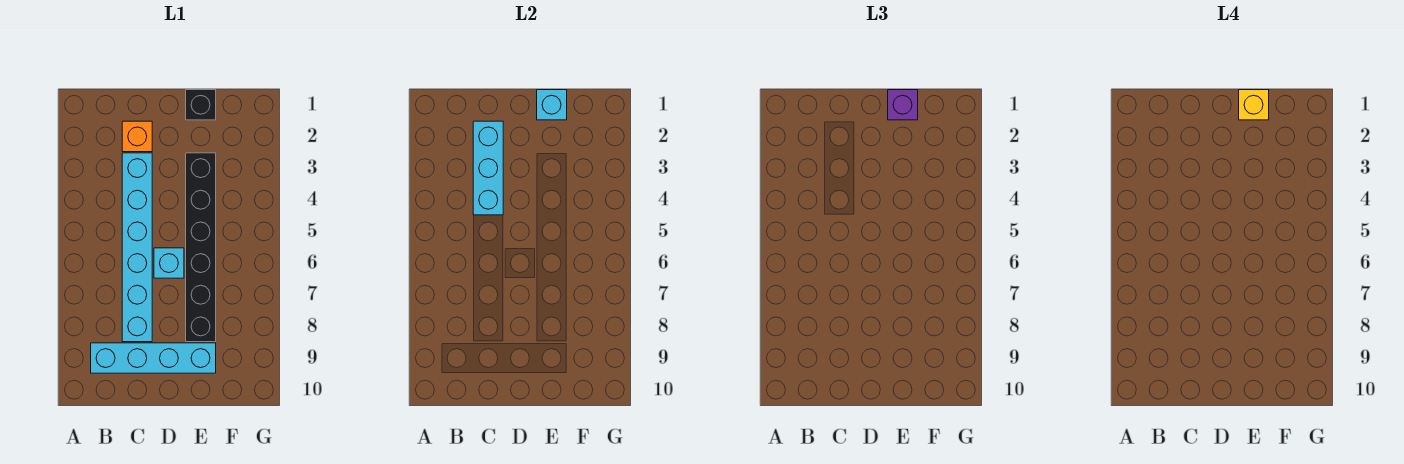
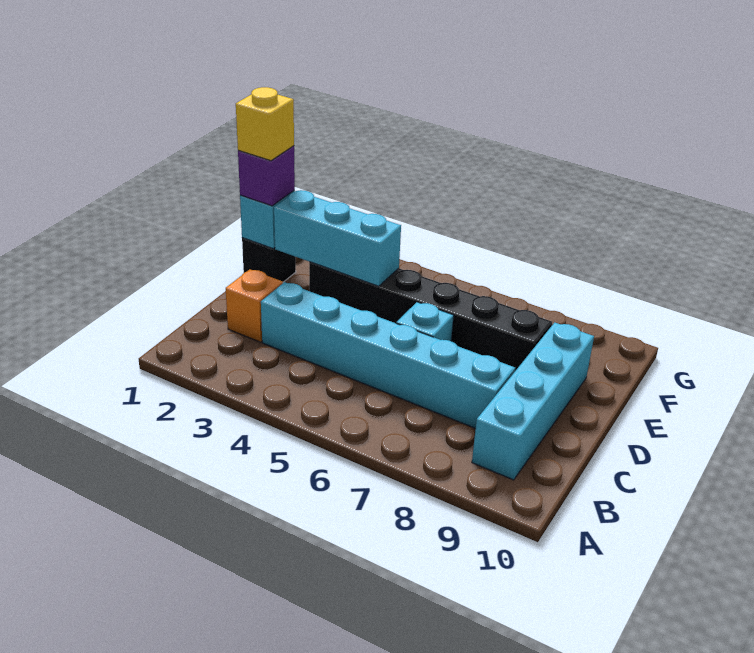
cyan 1x3 brick [473,121,503,215] -> cyan 1x3 brick moved to [274,190,401,286]

